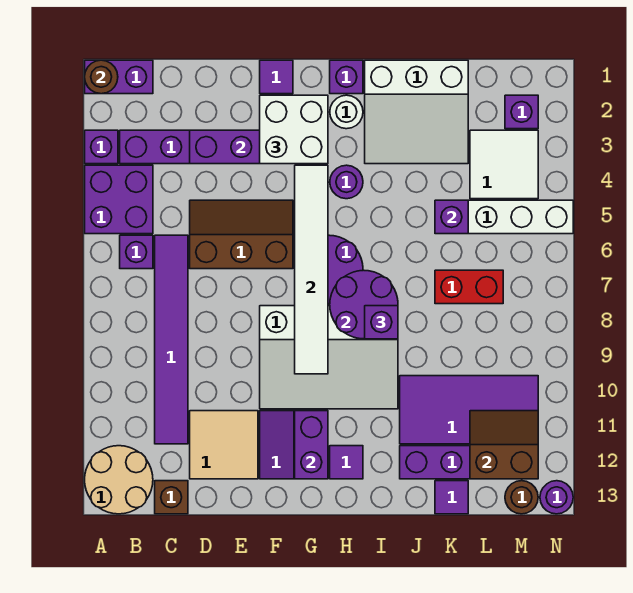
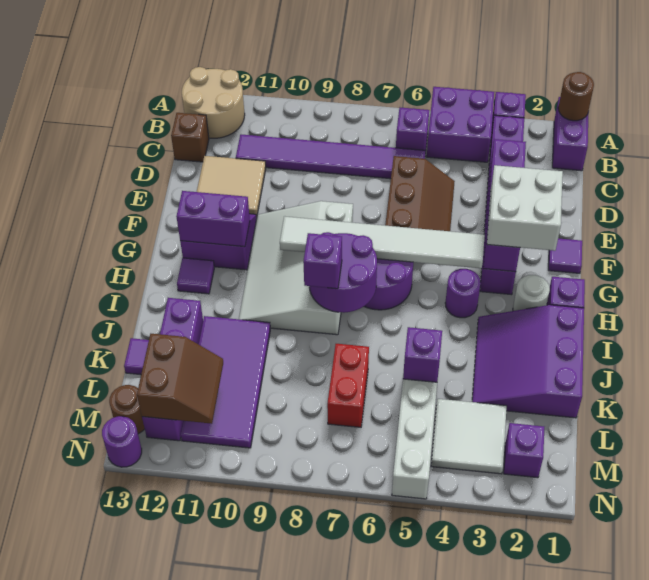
white 3x3 slope [365,60,468,164] -> purple 3x3 slope [472,305,584,418]

